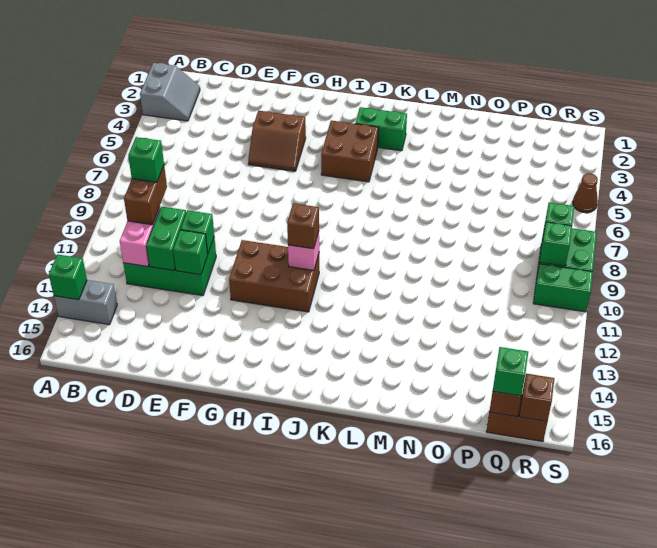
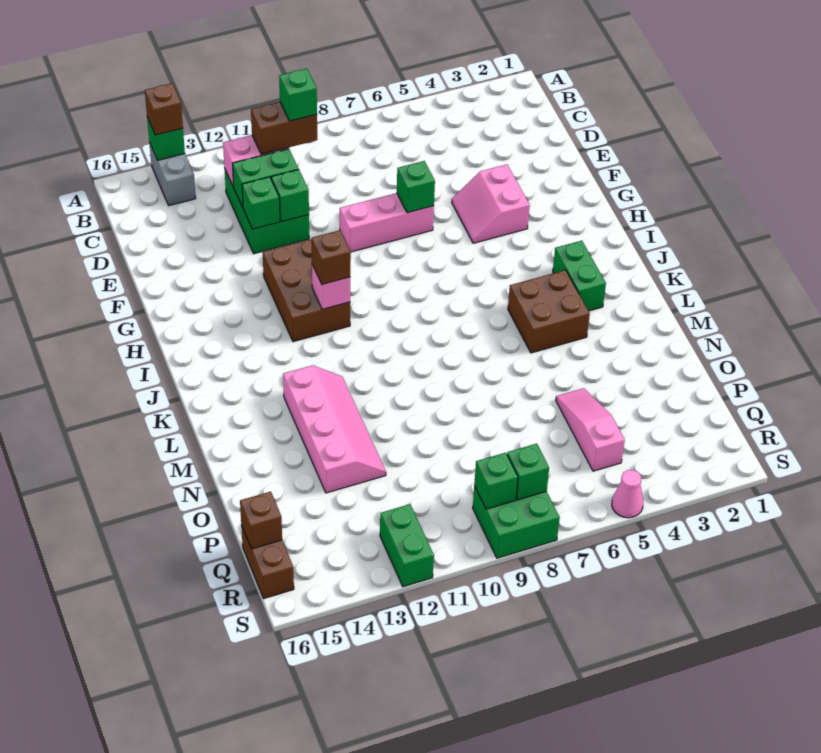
grey 2x2 slope [140,63,200,121] -> none
brown 2x2 slope [248,111,306,171] -> pink 2x2 slope [452,164,530,243]
none -> pink 1x3 brick [340,193,434,252]
brown 2x2 brick [321,121,378,182] -> brown 2x2 brick moved to [508,270,590,353]
none -> pink 2x4 slope [283,365,386,493]
none -> pink 1x3 slope [556,388,625,471]
green 1x1 brick [493,347,528,396] -> green 1x1 brick moved to [397,161,435,213]
green 1x2 brick [533,264,593,312] -> green 1x2 brick moved to [380,504,434,587]
brown 1x1 brick [519,374,554,422] -> brown 1x1 brick moved to [145,83,183,135]
brown 1x1 cone [573,173,598,213] -> pink 1x1 cone [612,470,643,518]

